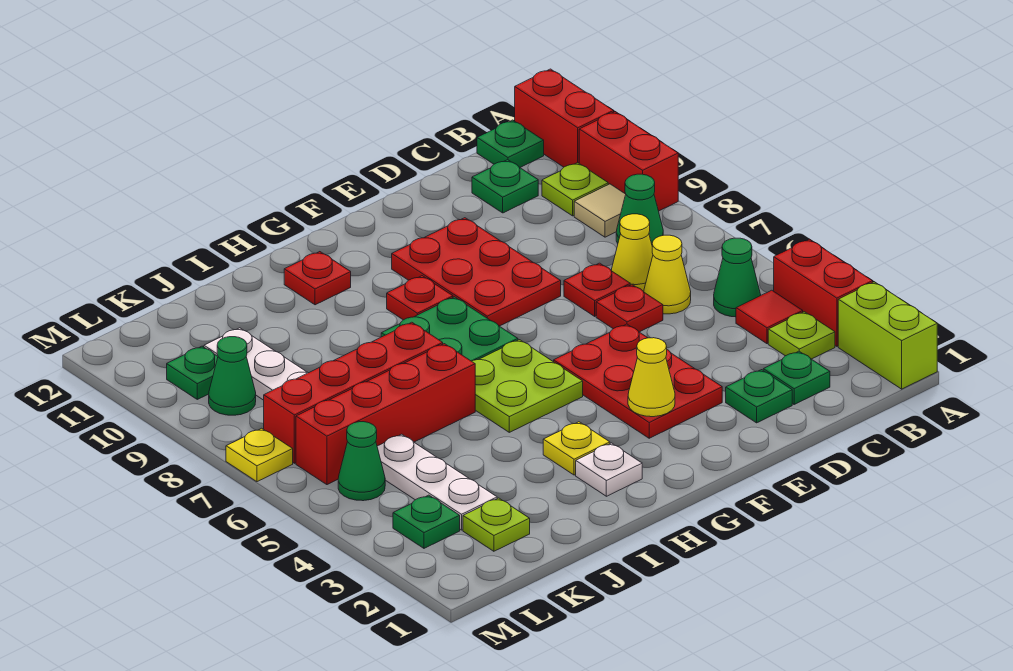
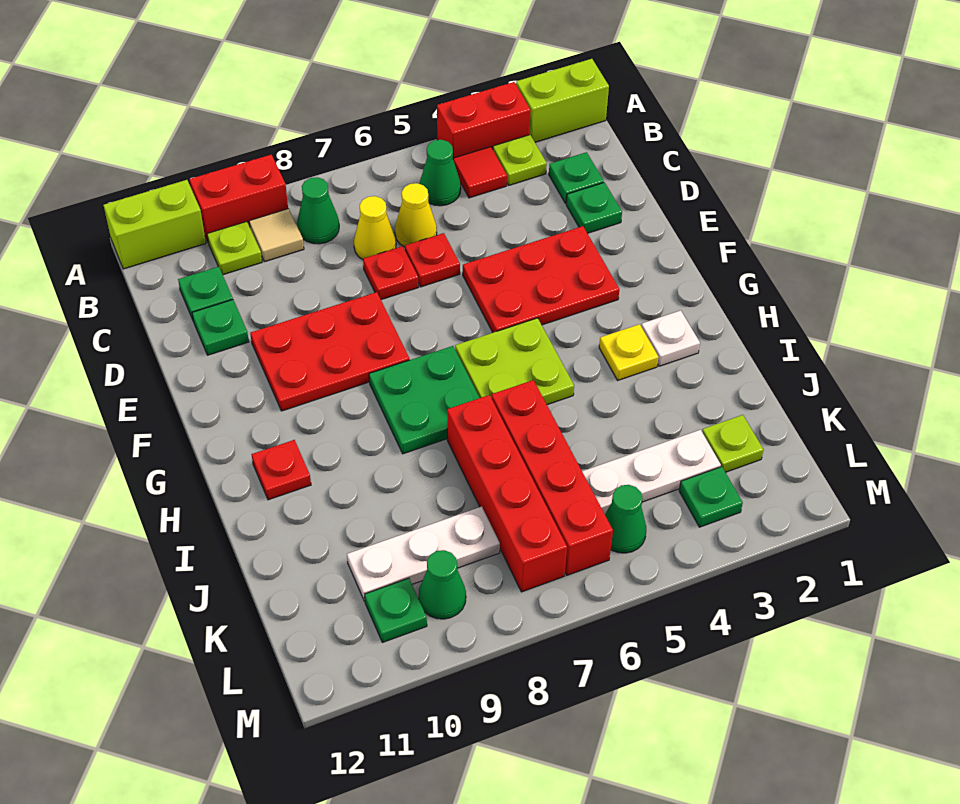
red 1x2 brick [515,69,614,167] -> lime 1x2 brick [104,180,206,269]
green 1x1 plate [477,120,544,167] -> green 1x1 plate moved to [192,300,249,355]
yellow 1x1 cone [628,338,675,417] -> none
red 1x1 plate [387,276,453,320] -> none
yellow 1x1 plate [226,428,293,482] -> none

